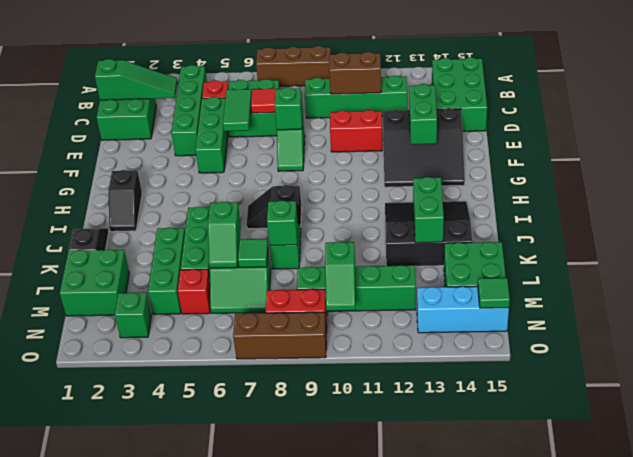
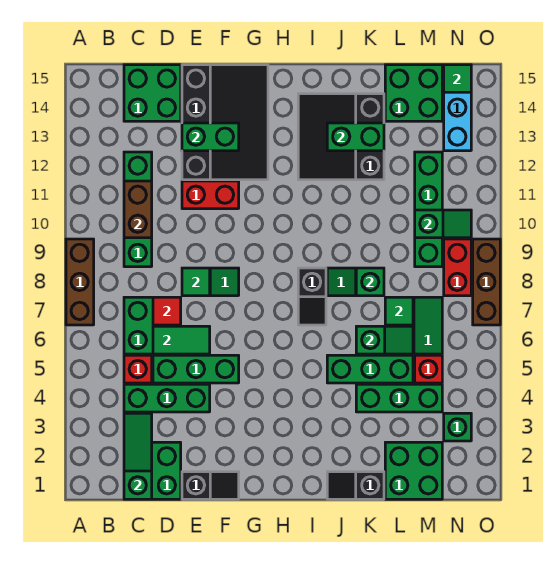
green 1x4 brick [171,65,207,156] -> green 1x3 brick [124,384,210,412]
green 2x3 brick [432,57,487,131] -> green 2x2 brick [124,65,181,121]
green 1x1 brick [275,87,303,130] -> green 1x1 tile [182,268,210,296]
red 1x2 brick [330,110,382,152] -> red 1x2 brick turned to [182,181,239,209]
black 3x3 slope [383,108,465,187] -> black 3x4 slope [182,65,268,180]
black 1x2 slope [108,170,142,232] -> black 1x2 slope moved to [182,472,239,499]

